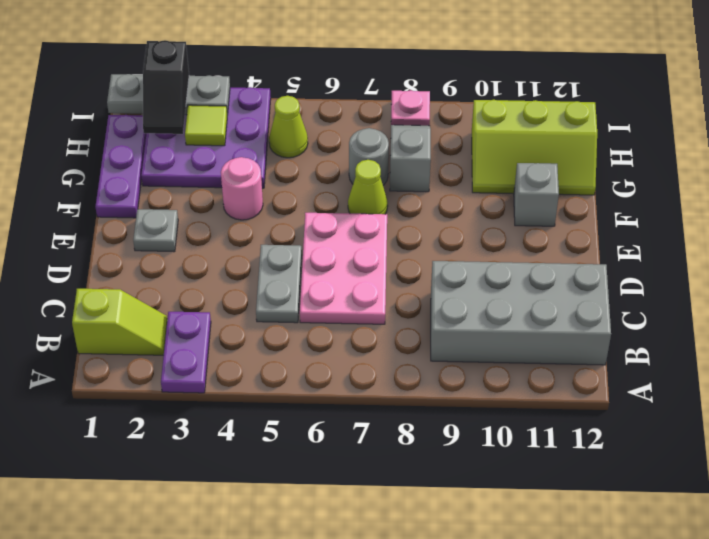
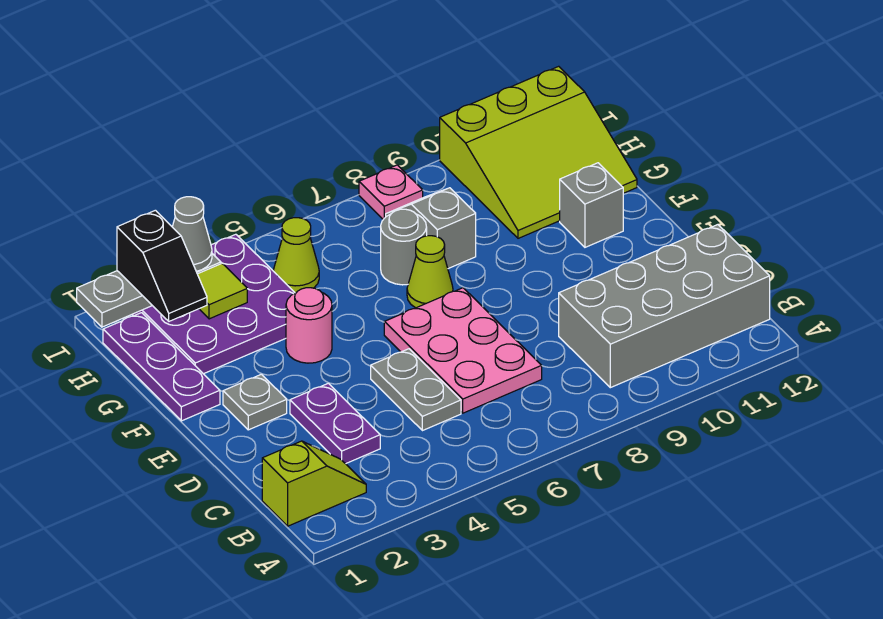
purple 1x2 plate [161,312,211,393] -> purple 1x2 plate moved to [290,383,380,464]
lime 2x3 slope [472,100,597,195] -> lime 3x3 slope [440,66,637,238]
none -> grey 1x1 cone [172,197,212,271]

